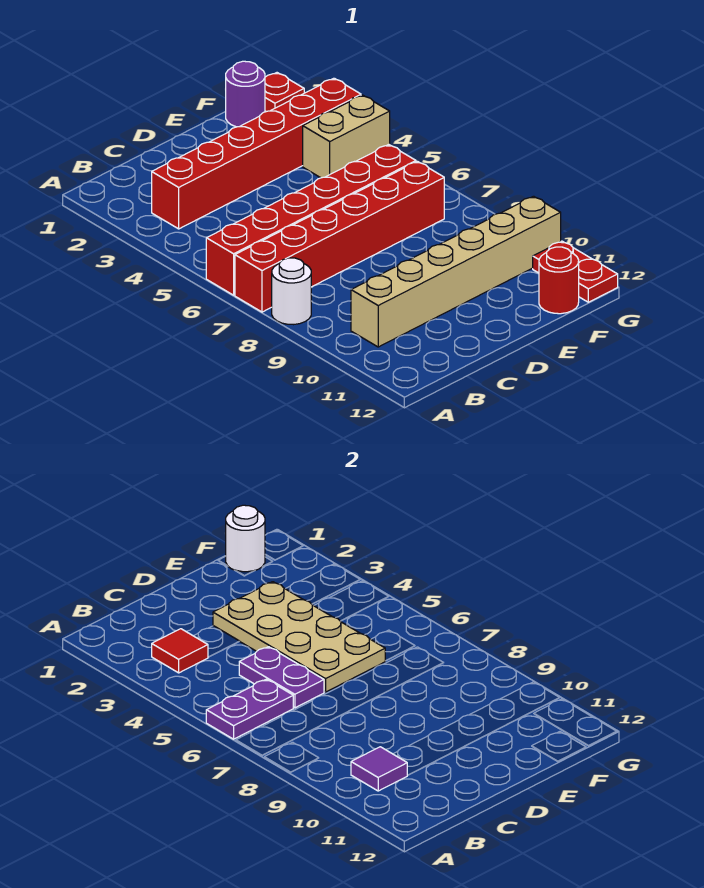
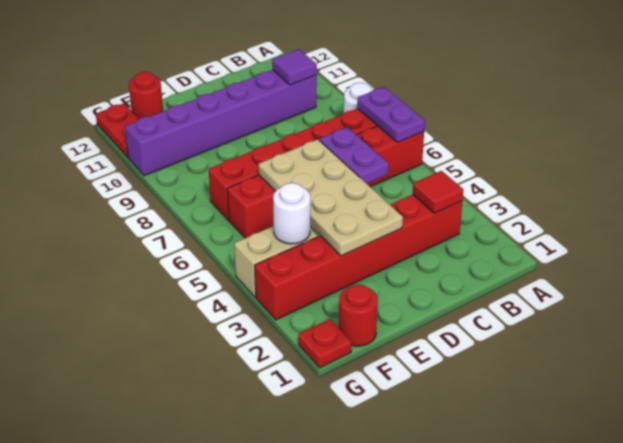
purple 1x2 plate [206,679,293,739] -> purple 1x2 plate turned to [357,87,425,142]
tan 1x6 brick [351,196,561,347] -> purple 1x6 brick [125,70,317,176]
purple 1x1 round brick [226,61,265,127] -> red 1x1 round brick [339,284,378,346]
white 1x1 round brick [226,505,265,572] -> white 1x1 round brick moved to [273,183,310,244]

